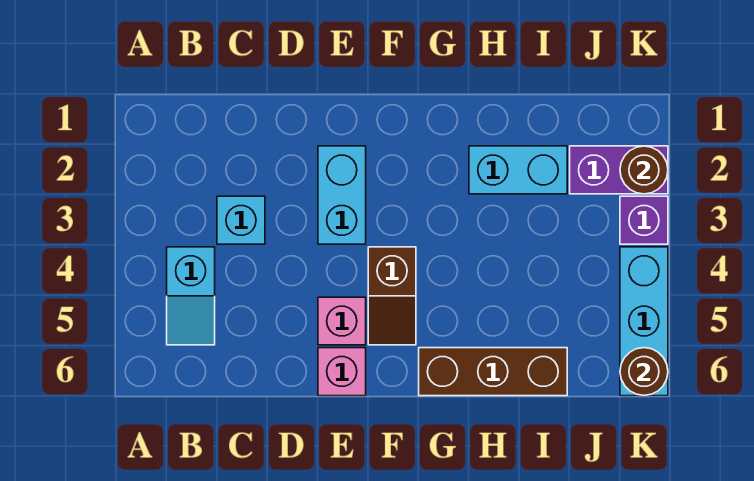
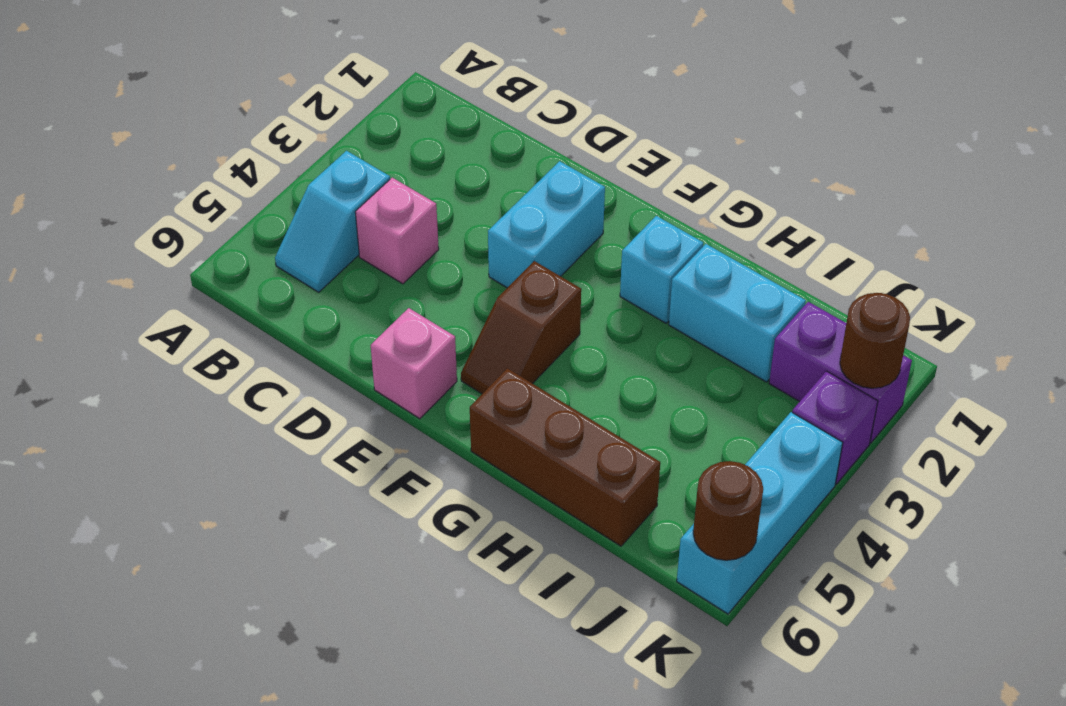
cyan 1x1 brick [217,196,265,244] -> cyan 1x1 brick moved to [620,216,703,323]
pink 1x1 brick [318,297,366,345] -> pink 1x1 brick moved to [355,178,439,284]

